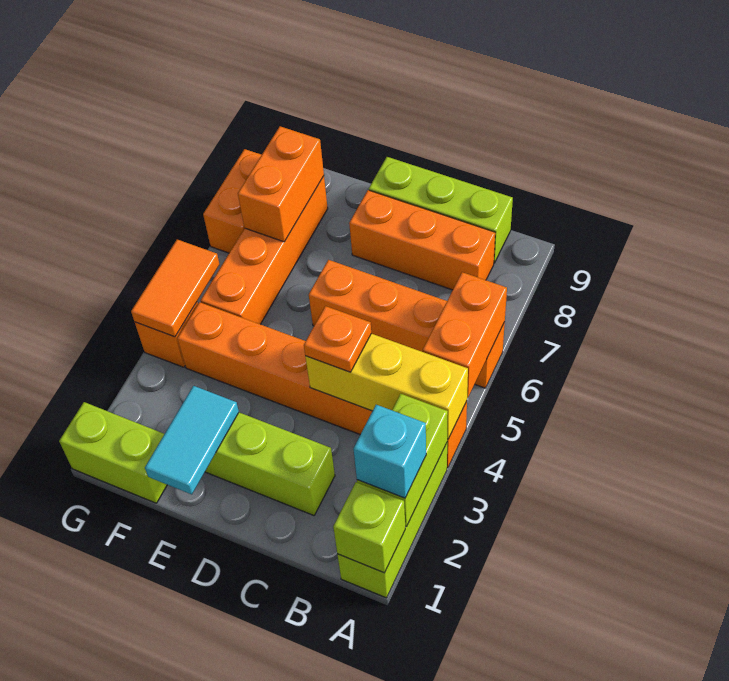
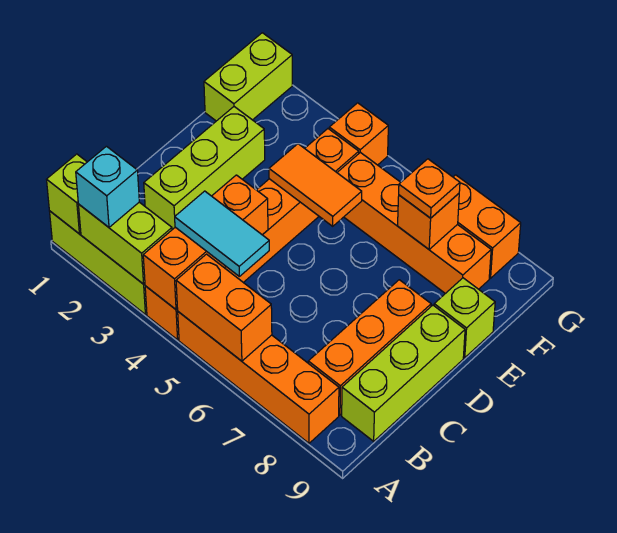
yellow 1x3 brick [305,334,468,439] -> orange 1x3 brick [143,175,268,309]
orange 1x4 brick [309,260,505,388] -> orange 1x4 brick turned to [178,312,339,443]
orange 1x1 plate [304,306,371,372] -> orange 1x1 plate moved to [399,159,460,218]
cyan 1x2 tile [145,386,239,494] -> cyan 1x2 tile moved to [175,191,269,276]
none -> lime 1x1 brick [434,278,495,358]
orange 1x2 brick [238,126,324,242] -> orange 1x1 brick [398,194,459,249]
orange 1x2 tile [131,240,220,337] -> orange 1x2 tile moved to [269,144,362,226]

